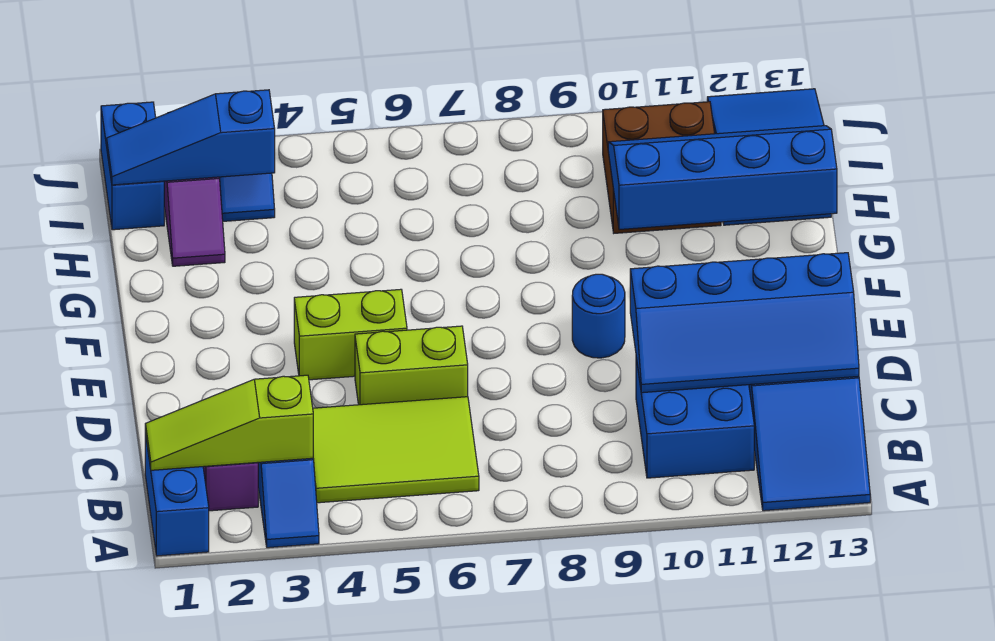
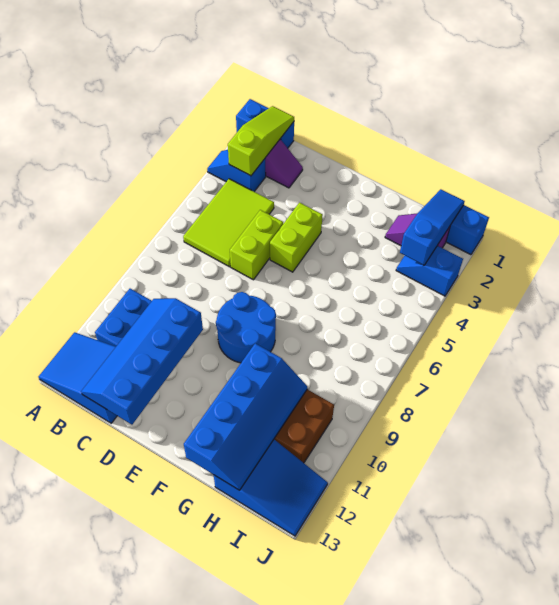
blue 1x1 round brick [572,274,625,358] -> blue 2x2 round brick [216,292,276,363]

